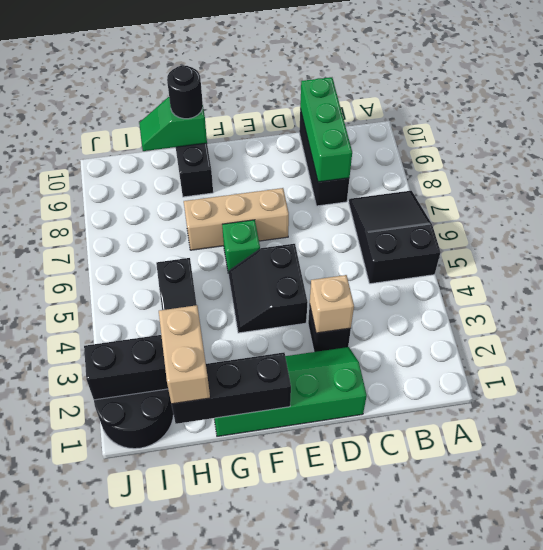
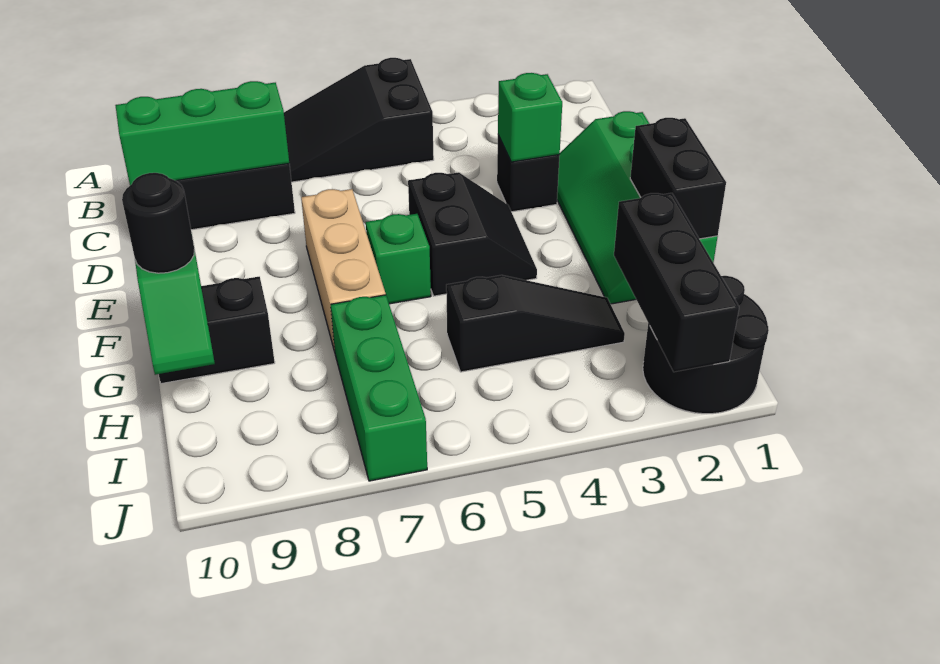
tan 1x1 brick [310,275,354,333] -> green 1x1 brick [498,73,562,162]
black 2x2 slope [228,244,308,333] -> black 2x2 slope turned to [408,172,537,296]
black 1x3 brick [171,353,291,424] -> black 1x2 brick [630,118,726,239]
tan 1x2 brick [159,305,210,404] -> none
none -> green 1x3 brick [331,295,427,481]

